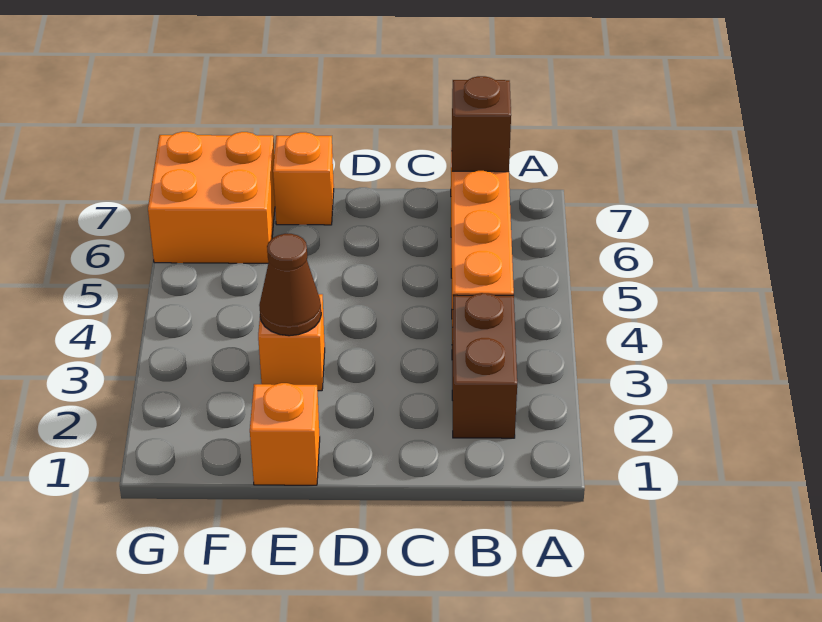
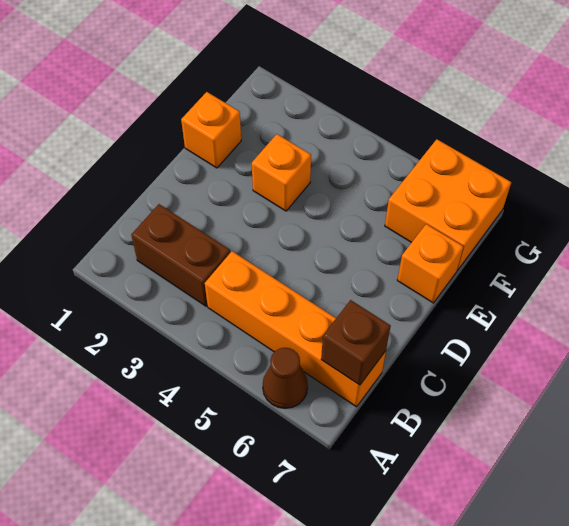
brown 1x1 cone [259,234,321,336] -> brown 1x1 cone moved to [263,348,308,408]

